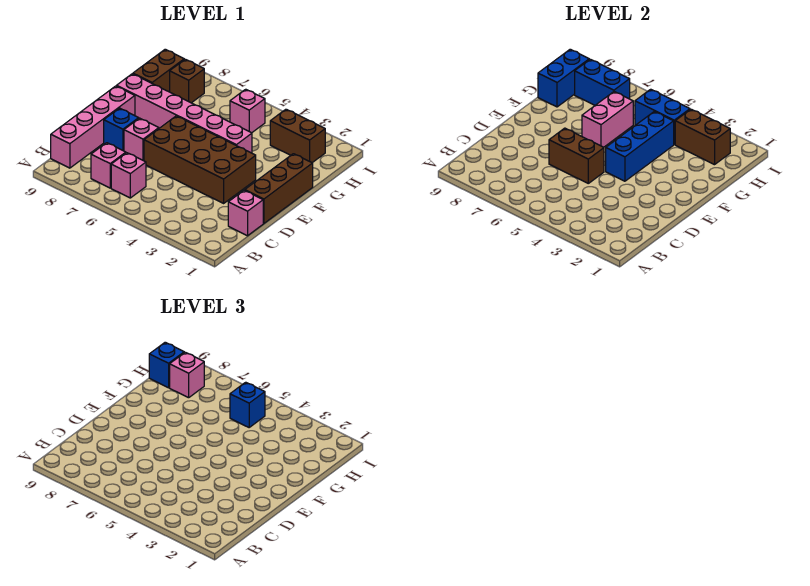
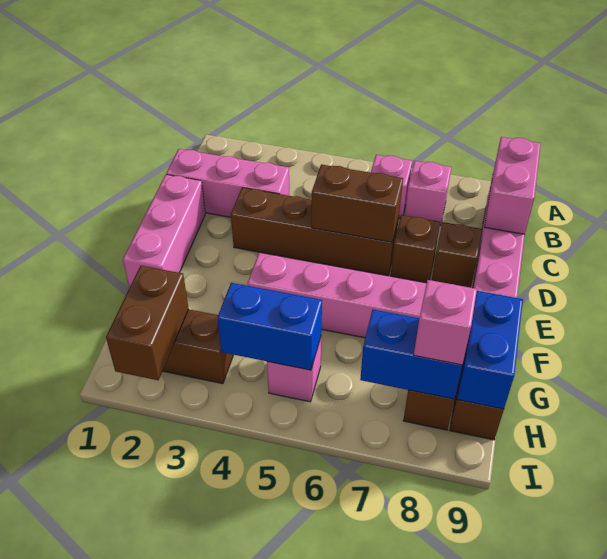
pink 1x1 brick [228,190,263,236] -> pink 1x3 brick [166,149,289,217]
brown 1x3 brick [245,154,313,223] -> pink 1x3 brick [123,175,205,288]
brown 2x4 brick [144,116,256,203] -> brown 1x4 brick [231,188,399,276]
pink 1x1 brick [124,118,159,161] -> brown 1x1 brick [391,215,440,283]
blue 1x1 brick [104,108,139,151] -> brown 1x1 brick [432,222,482,288]
blue 1x3 brick [606,111,674,181] -> none
pink 1x2 brick [582,92,633,147] -> pink 1x2 brick moved to [485,137,541,234]
brown 1x2 brick [675,109,730,165] -> brown 1x2 brick turned to [106,266,189,380]
blue 1x1 brick [230,382,265,427] -> none
blue 1x1 brick [149,342,184,388] -> none

